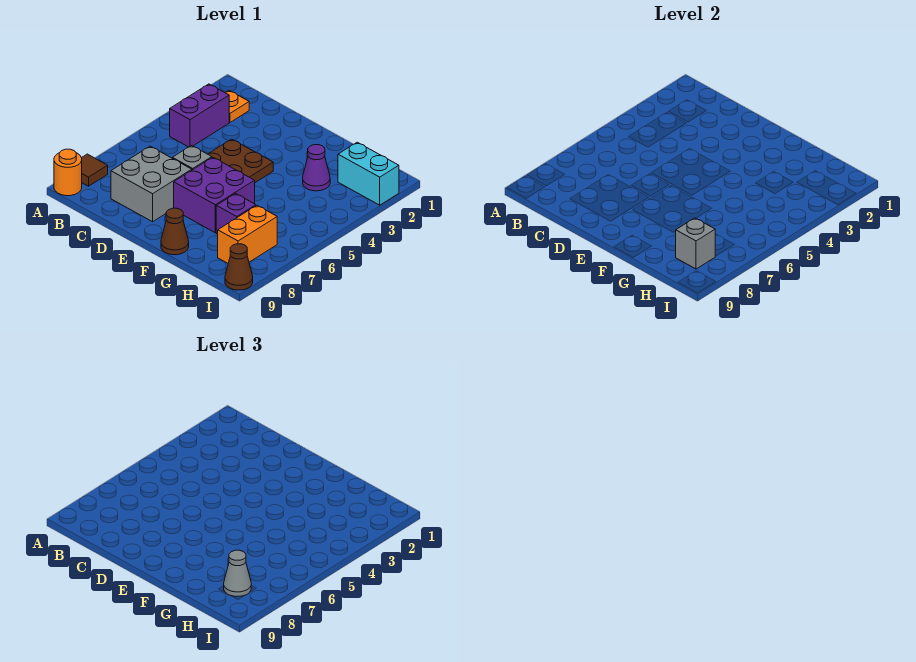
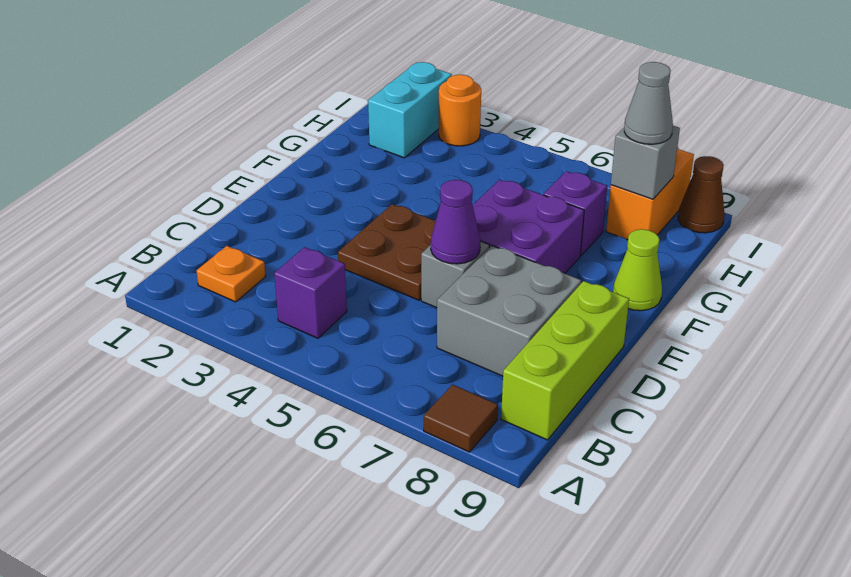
orange 1x1 round brick [54,149,82,196] -> orange 1x1 round brick moved to [439,75,481,146]
purple 1x2 brick [170,84,229,147] -> purple 1x1 brick [274,247,347,338]
none -> lime 1x3 brick [501,281,629,440]
brown 1x1 cone [161,208,189,255] -> lime 1x1 cone [613,229,662,311]
purple 1x1 cone [303,145,330,191] -> purple 1x1 cone moved to [431,180,480,264]
orange 1x2 brick [218,206,277,263] -> orange 1x2 brick turned to [606,147,694,240]

